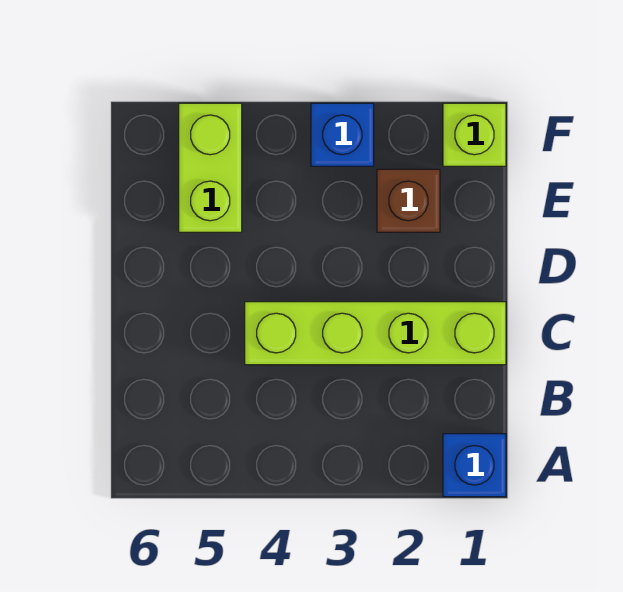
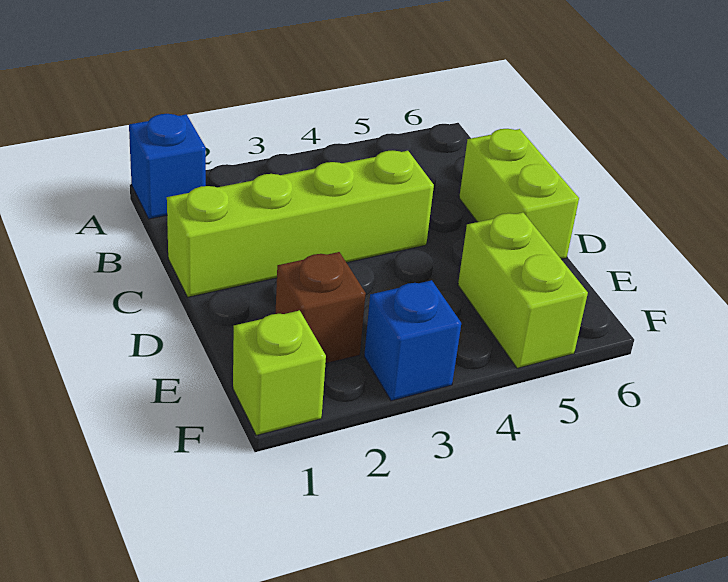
none -> lime 1x2 brick [459,129,579,259]

